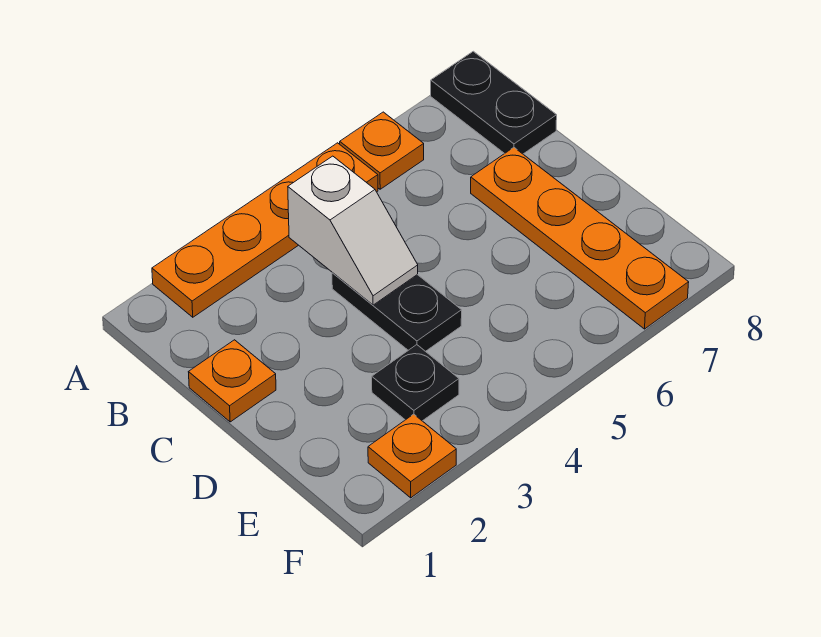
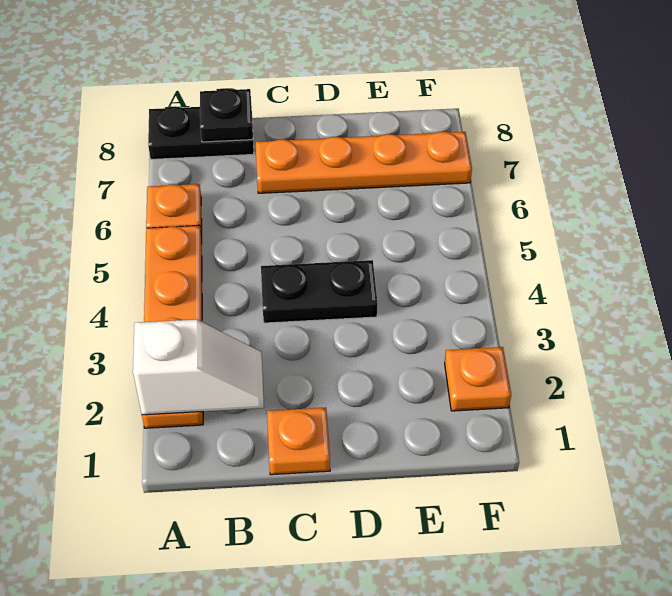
white 1x2 slope [288,156,418,305] -> white 1x2 slope moved to [133,319,264,415]
black 1x1 plate [372,345,459,421] -> black 1x1 plate moved to [200,88,253,142]

